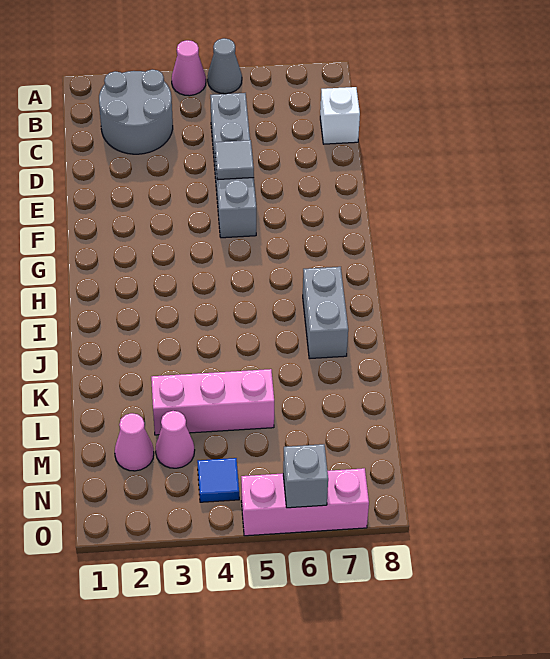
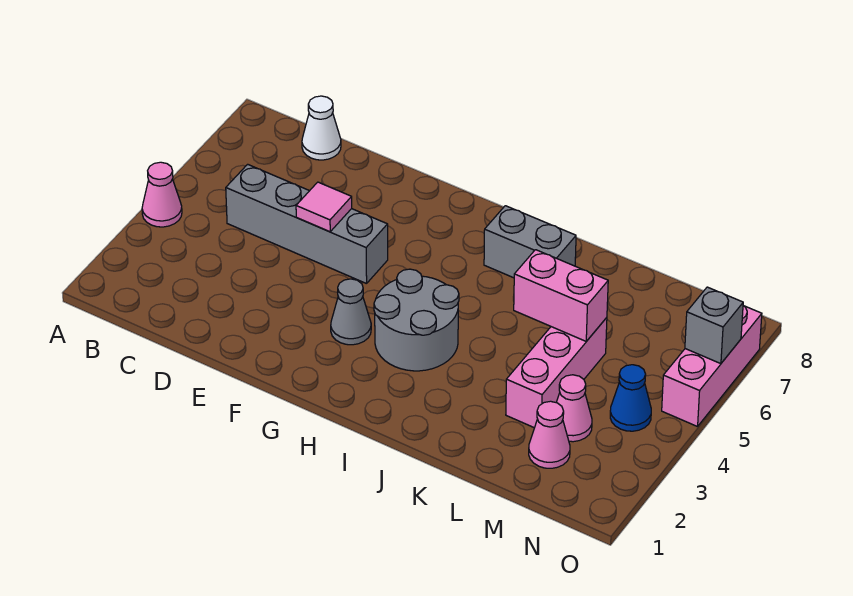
grey 1x1 cone [208,38,242,94] -> grey 1x1 cone moved to [331,279,371,345]
grey 2x2 round brick [99,70,173,154] -> grey 2x2 round brick moved to [374,269,459,371]
white 1x1 brick [320,87,360,144] -> white 1x1 cone [302,96,341,160]
grey 1x1 tile [215,140,254,180] -> pink 1x1 tile [296,182,352,232]
none -> pink 1x2 brick [514,250,608,341]
blue 1x1 tile [197,458,239,502] -> blue 1x1 cone [610,365,651,431]

